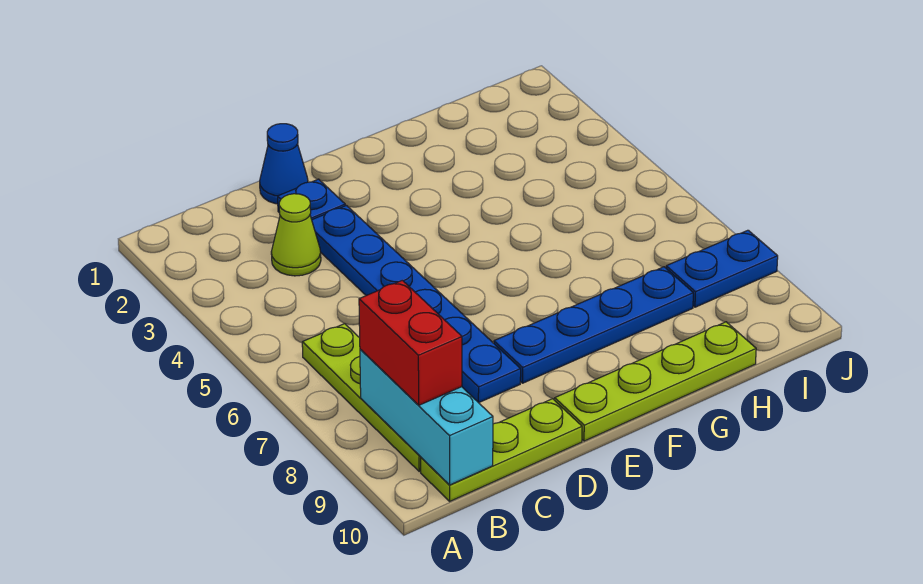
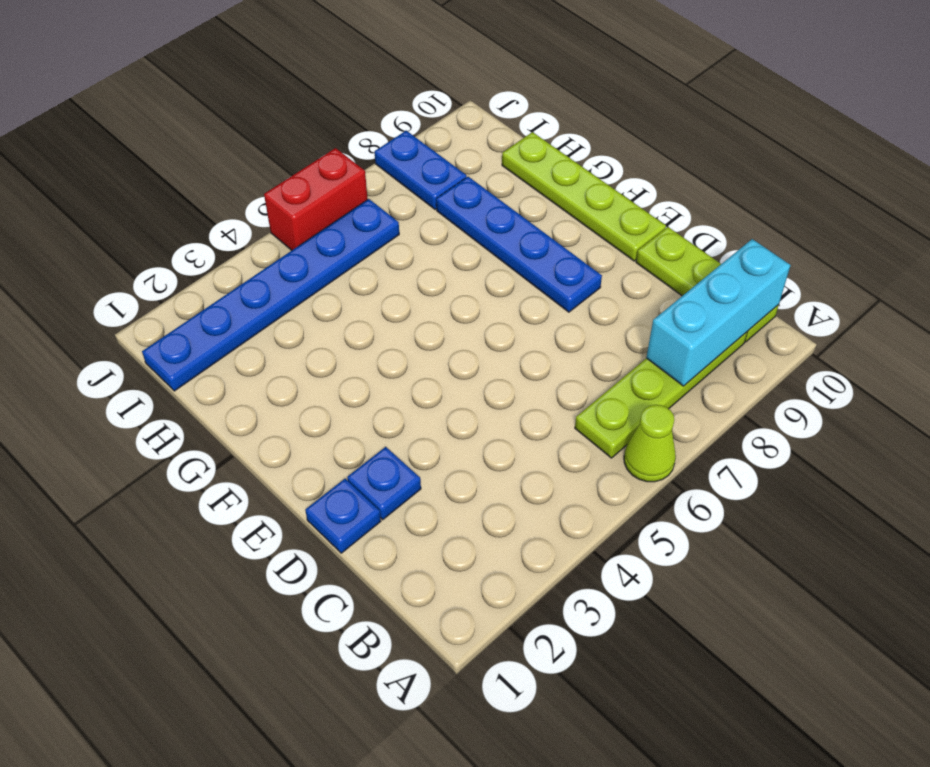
red 1x2 brick [359,280,462,405] -> red 1x2 brick moved to [264,148,368,250]
lime 1x1 cone [271,194,321,276] -> lime 1x1 cone moved to [624,405,676,482]
blue 1x1 cone [260,124,308,204] -> blue 1x1 plate [305,479,381,553]
blue 1x6 plate [312,206,521,403] -> blue 1x6 plate moved to [142,199,399,391]

